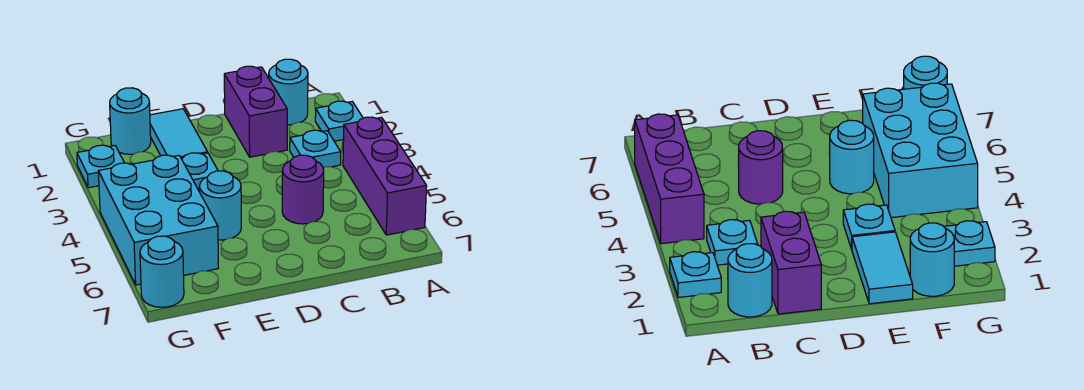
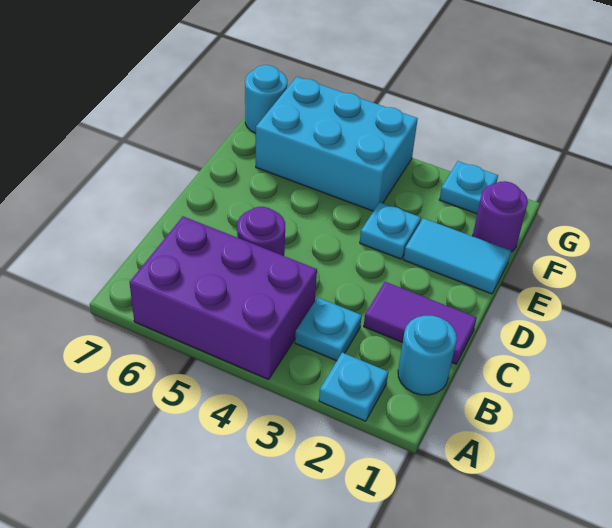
purple 1x3 brick [343,117,427,235] -> purple 2x3 brick [129,216,317,380]
purple 1x2 brick [224,66,287,157] -> purple 1x2 tile [364,282,477,364]
cyan 1x1 round brick [199,171,241,240] -> none
cyan 1x1 round brick [110,88,151,154] -> purple 1x1 round brick [473,181,528,252]

